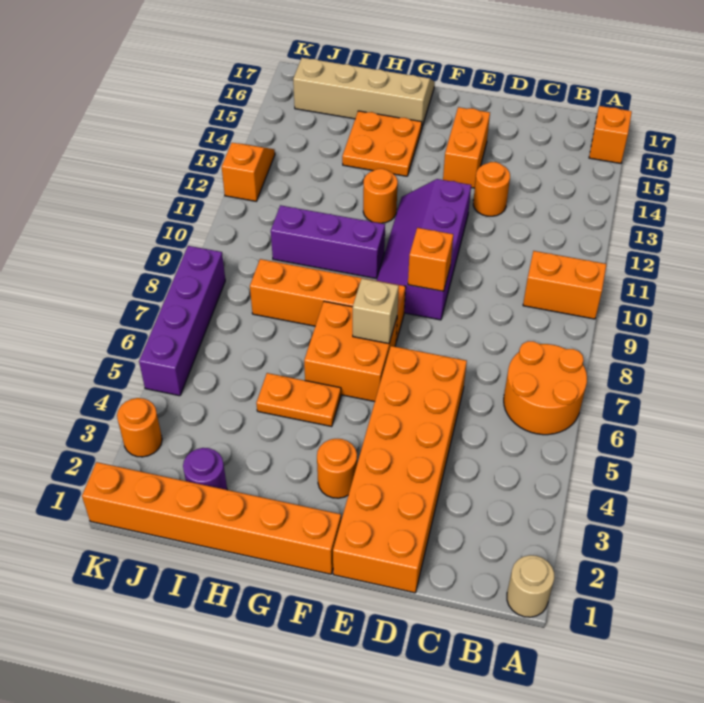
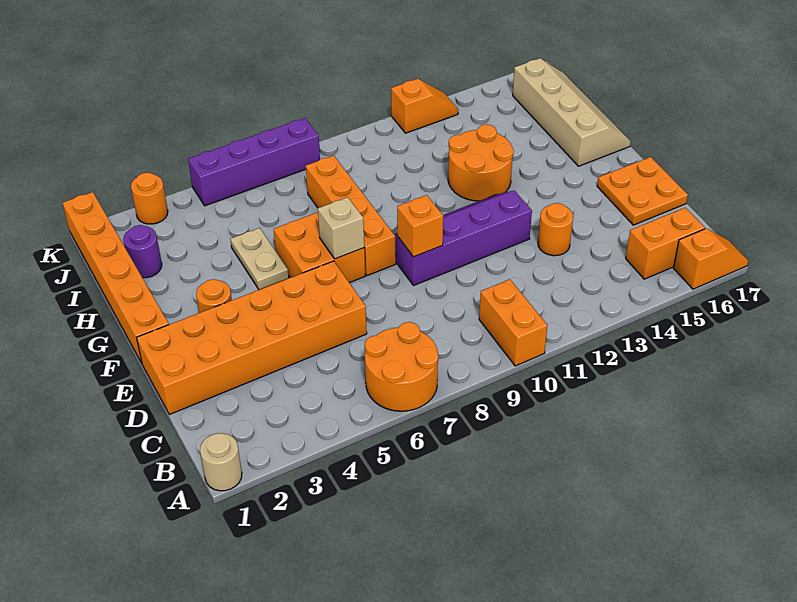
orange 1x2 brick [443,107,490,188] -> orange 1x2 brick moved to [626,208,705,279]
orange 1x2 plate [256,373,341,427] -> tan 1x2 plate [230,228,289,290]
purple 1x3 brick [271,205,385,278] -> none
orange 1x1 round brick [363,169,398,223] -> orange 2x2 round brick [448,124,514,201]
orange 2x2 plate [342,111,422,176] -> orange 2x2 plate moved to [597,157,688,225]

